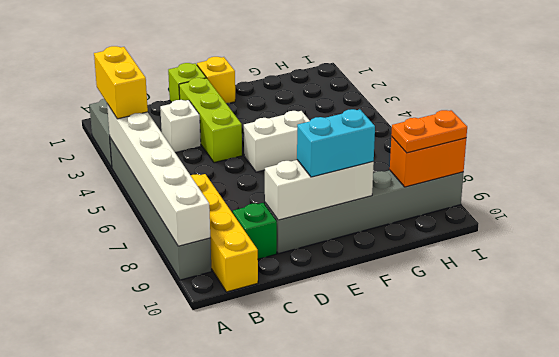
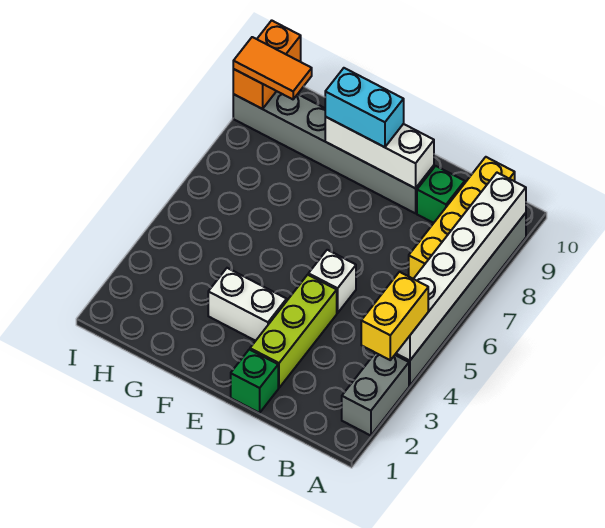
white 1x1 brick [160,100,201,153] -> white 1x1 brick moved to [308,250,356,313]
lime 1x1 brick [168,63,206,103] -> green 1x1 brick [231,349,278,413]
yellow 1x1 brick [197,57,235,103] -> none
white 1x2 brick [244,111,310,172] -> white 1x2 brick moved to [208,268,287,341]
orange 1x2 brick [390,137,466,187] -> orange 1x2 brick turned to [233,20,301,109]
orange 1x2 plate [391,110,467,153] -> orange 1x2 tile [233,37,312,99]

